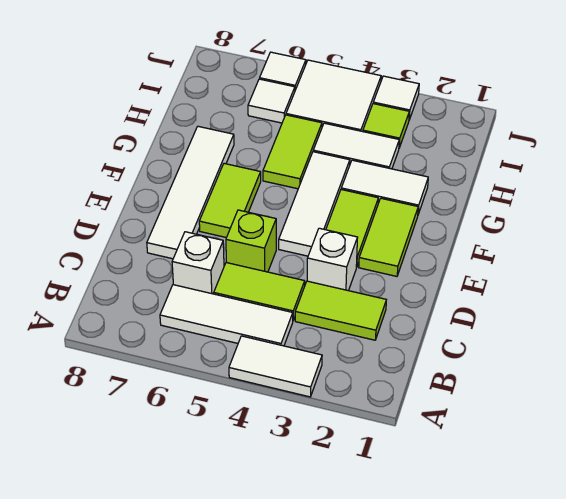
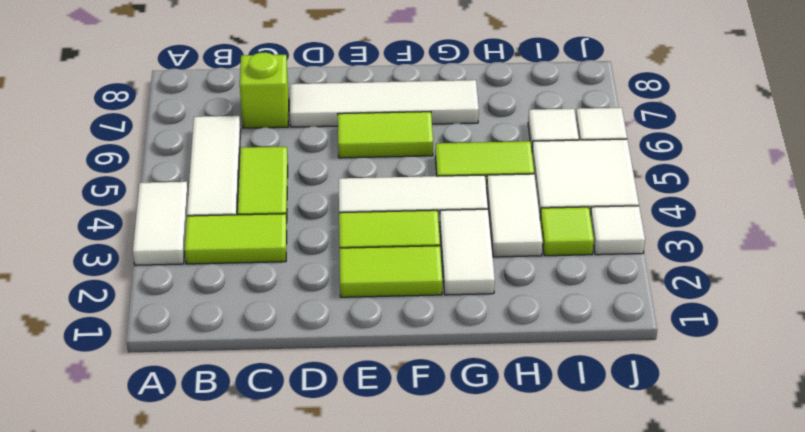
lime 1x2 tile [295,281,386,340] -> lime 1x2 tile turned to [185,214,287,264]
white 1x1 brick [172,232,224,294] -> none
white 1x1 brick [307,228,358,291] -> none
lime 1x1 brick [226,210,276,272] -> lime 1x1 brick moved to [240,52,289,128]

